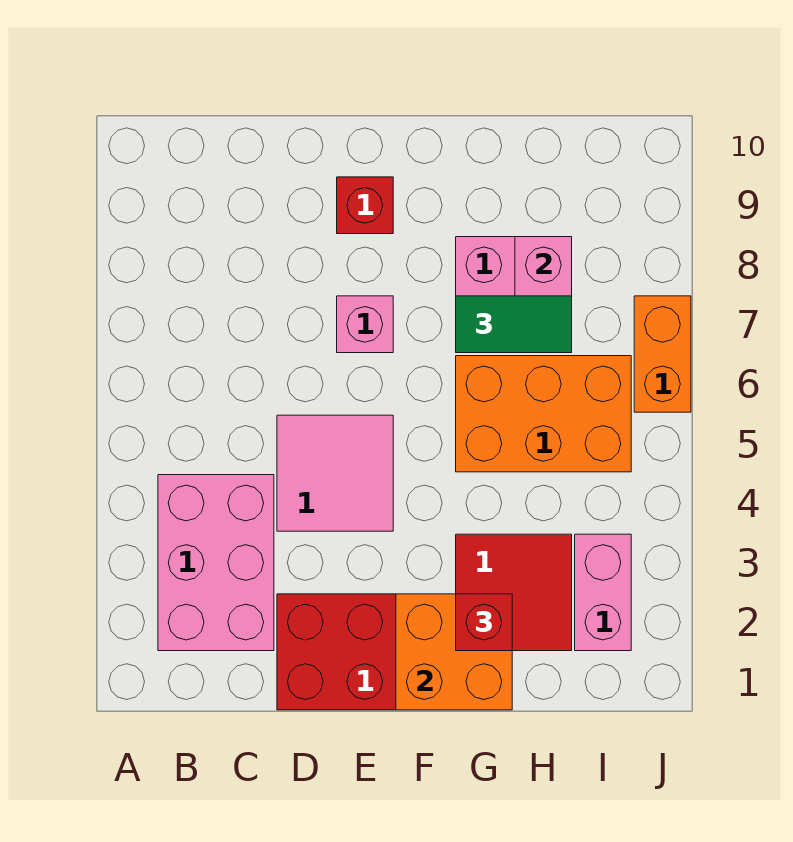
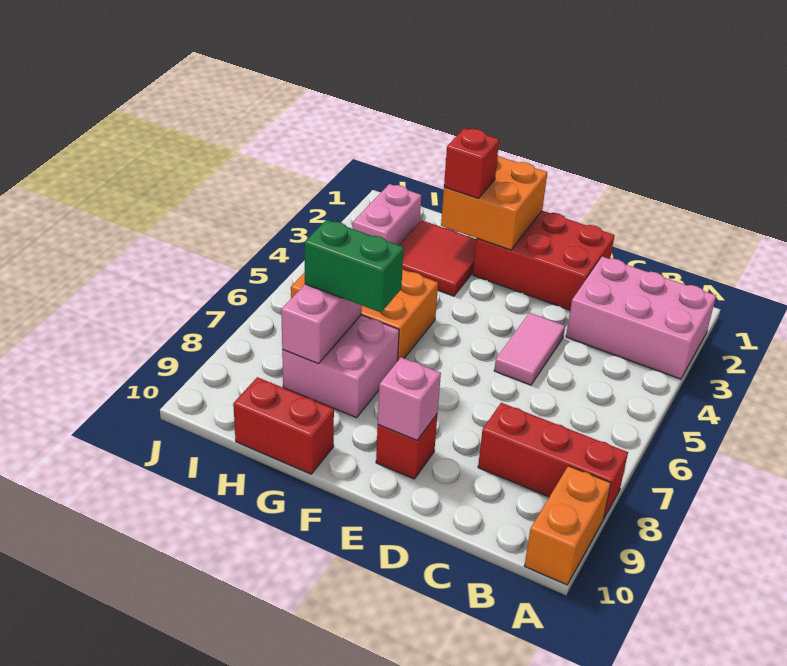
none -> red 1x3 brick [478,403,628,519]
pink 2x3 brick [158,475,274,651] -> pink 2x3 brick turned to [566,257,716,379]
pink 2x2 tile [277,415,393,531] -> pink 1x2 tile [494,313,565,385]
pink 1x1 brick [337,296,393,353] -> pink 1x1 brick moved to [378,357,441,440]
green 1x2 tile [456,296,572,353] -> green 1x2 brick [304,220,404,313]
none -> red 1x2 brick [233,377,334,474]
orange 1x2 brick [634,296,691,412] -> orange 1x2 brick moved to [524,466,611,585]

